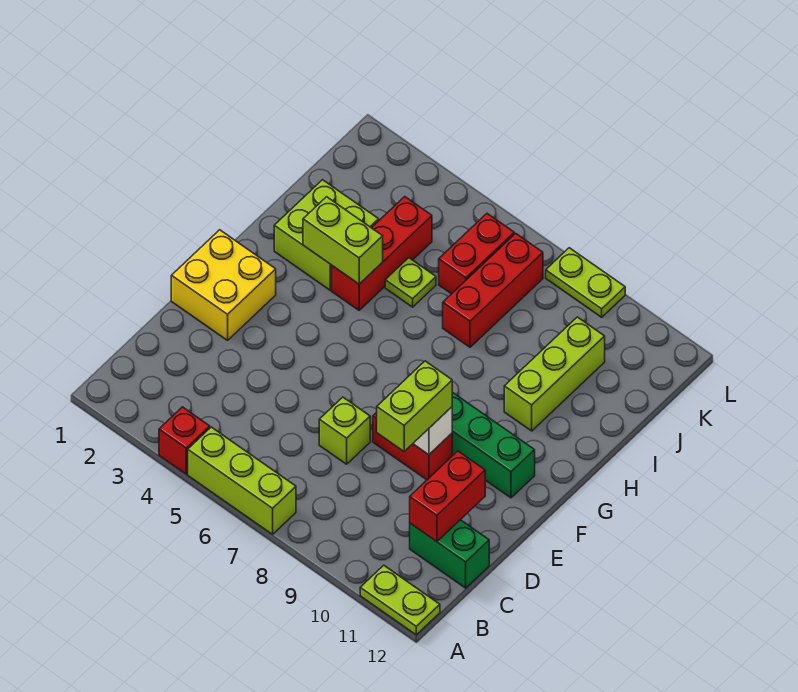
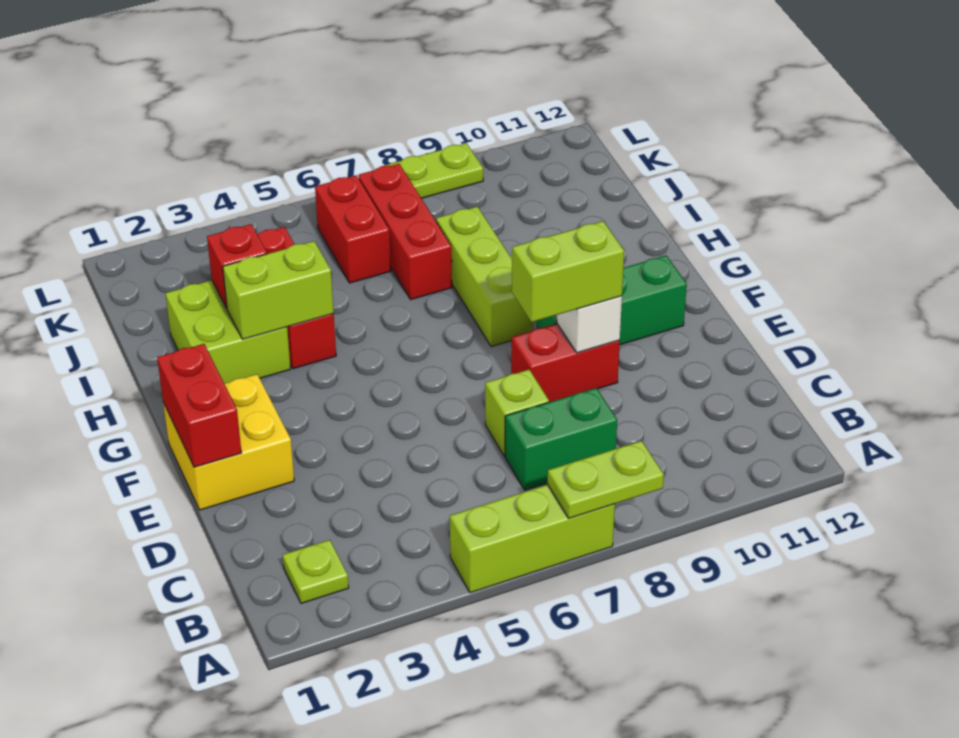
red 1x1 brick [159,407,210,474] -> red 1x1 brick moved to [207,224,267,308]
lime 1x2 plate [360,565,440,635] -> lime 1x2 plate moved to [548,441,664,518]
green 1x2 brick [410,520,489,588] -> green 1x2 brick moved to [505,388,617,490]
red 1x2 brick [410,451,485,542] -> red 1x2 brick moved to [157,344,241,467]
lime 1x2 brick [377,361,452,451] -> lime 1x2 brick turned to [512,221,624,322]
lime 1x3 brick [504,317,605,431] -> lime 1x3 brick moved to [436,207,533,347]
lime 1x1 plate [385,258,436,307] -> lime 1x1 plate moved to [283,540,349,603]

